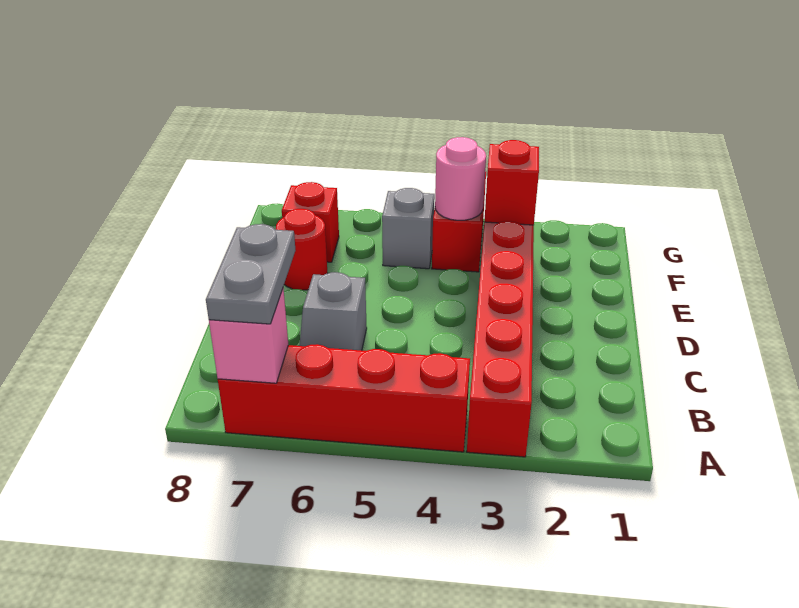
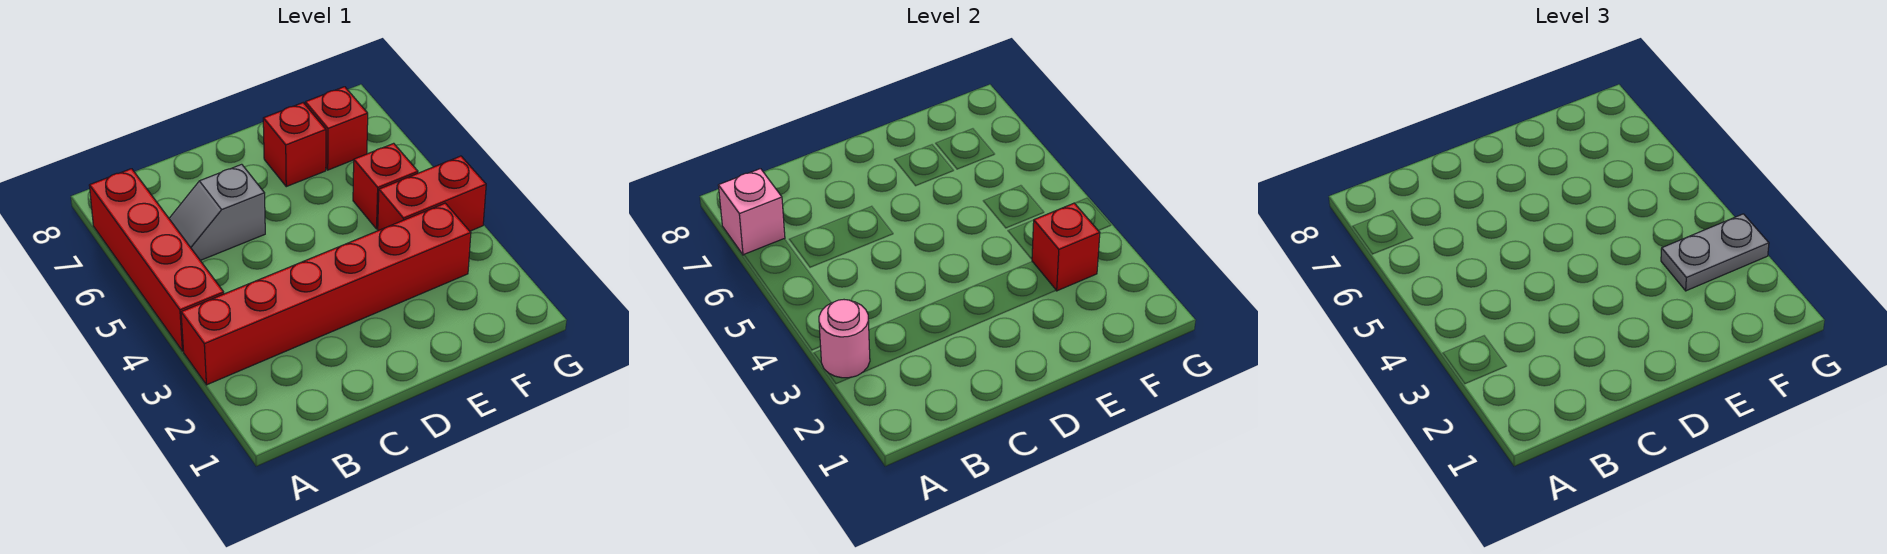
grey 1x2 plate [206,224,296,324] -> grey 1x2 plate moved to [1661,214,1769,291]
red 1x1 round brick [276,209,327,290] -> red 1x1 brick [263,103,326,187]
pink 1x1 round brick [435,137,486,220] -> pink 1x1 round brick moved to [819,300,870,378]
grey 1x1 brick [382,188,435,269] -> red 1x1 brick [353,143,418,229]

